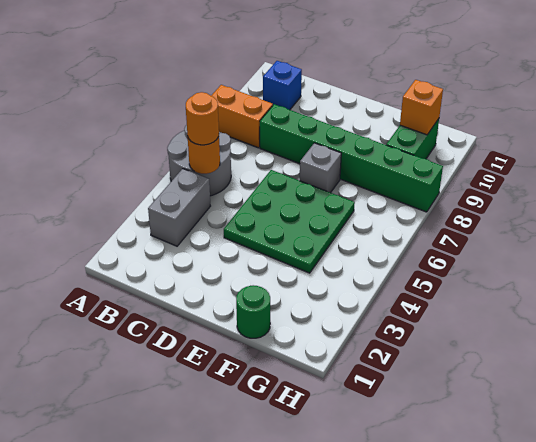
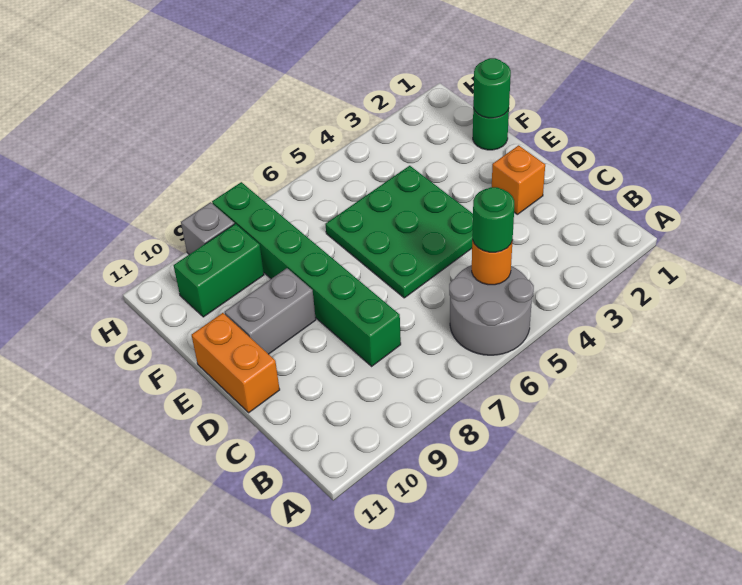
orange 1x2 brick [211,85,273,148] -> orange 1x2 brick moved to [192,313,280,413]
grey 1x2 brick [148,169,210,246] -> grey 1x2 brick moved to [225,268,316,354]
orange 1x1 round brick [186,92,219,145] -> green 1x1 round brick [472,187,514,252]
blue 1x1 brick [263,61,302,110] -> none
grey 1x1 brick [300,143,341,193] -> grey 1x1 brick moved to [181,202,234,254]
none -> green 1x1 round brick [473,58,511,118]
orange 1x1 brick [400,80,443,135] -> orange 1x1 brick moved to [492,145,545,214]

